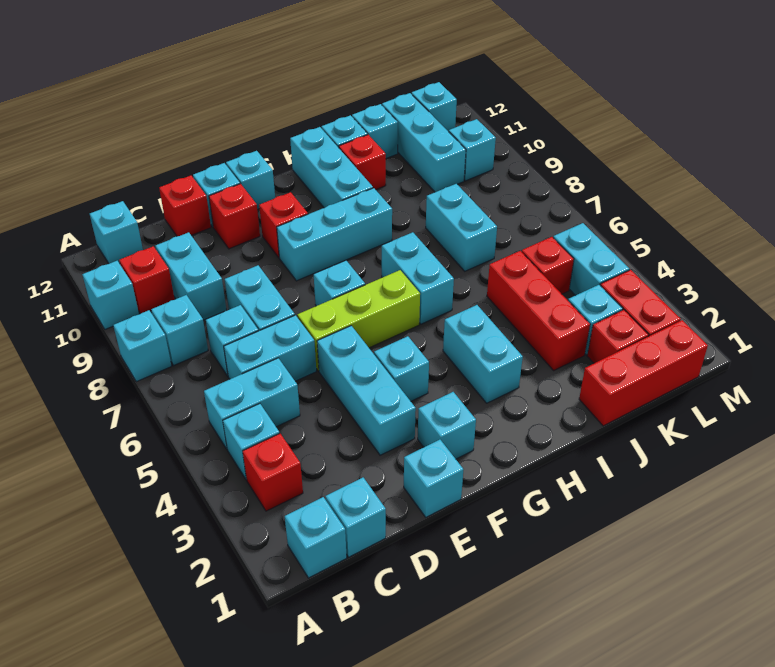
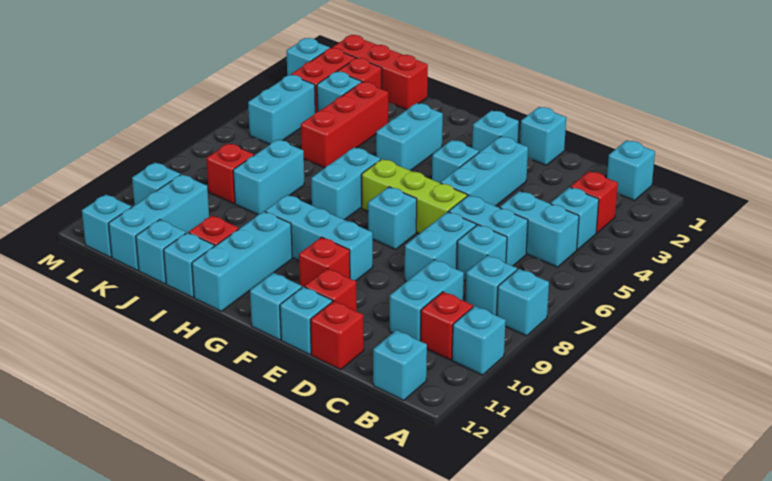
cyan 1x1 brick [325,478,386,557] -> cyan 1x1 brick moved to [286,38,330,76]
red 1x1 brick [522,237,574,294] -> red 1x1 brick moved to [206,143,254,204]

